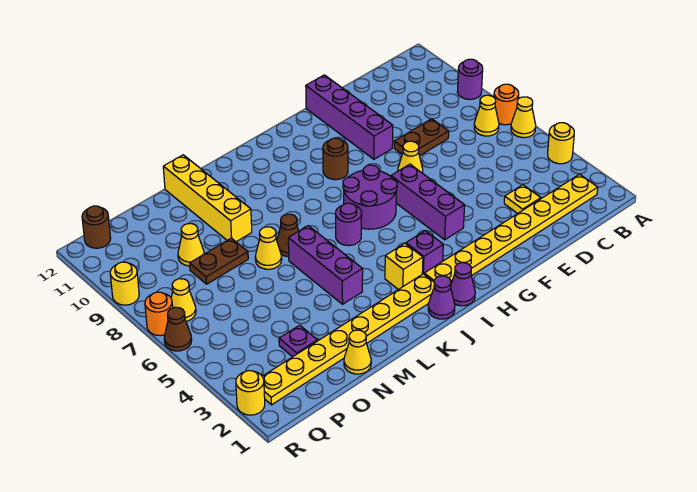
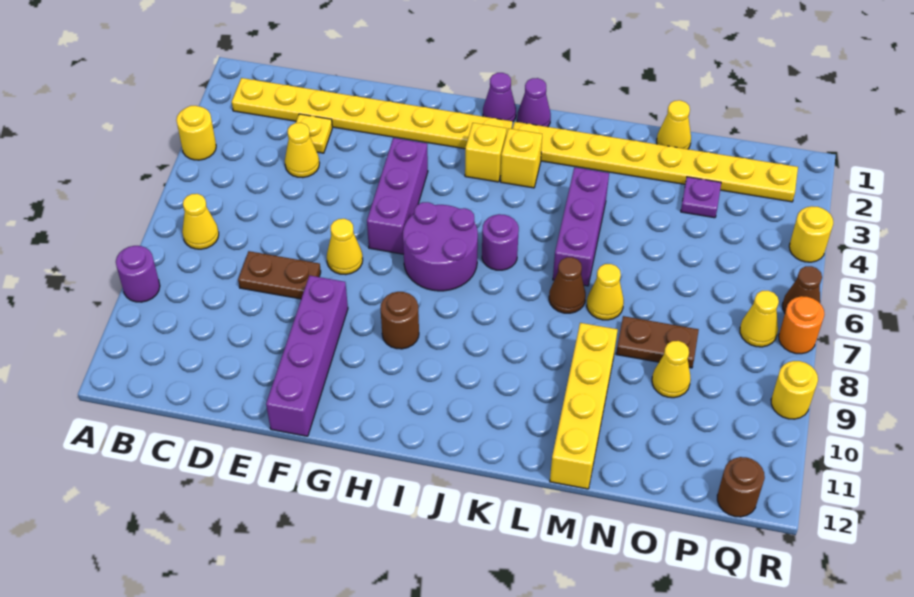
yellow 1x1 cone [511,97,536,138] -> yellow 1x1 cone moved to [285,123,319,178]
orange 1x1 round brick [494,84,519,125] -> none
purple 1x1 brick [406,231,443,274] -> yellow 1x1 brick [465,123,507,182]
yellow 1x1 round brick [236,371,265,415] -> yellow 1x1 round brick moved to [789,206,833,262]

